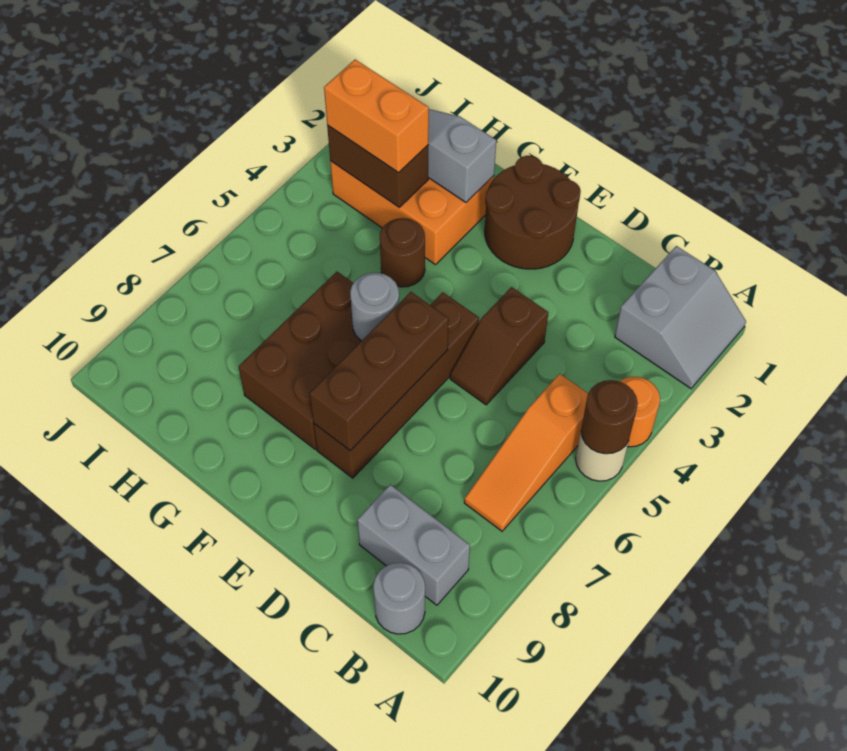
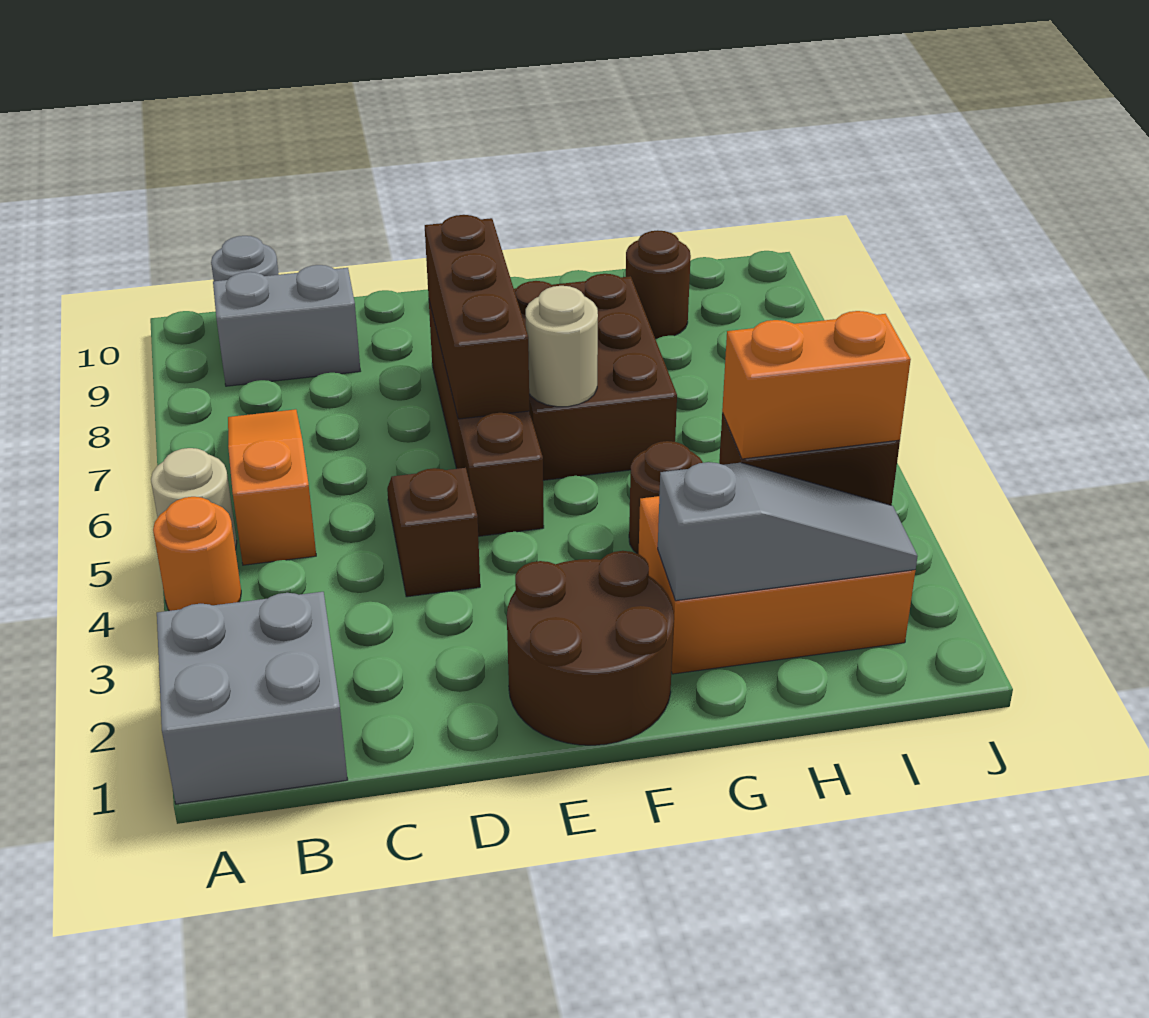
grey 2x2 slope [615,246,746,388] -> grey 2x2 brick [157,592,348,804]
brown 1x1 round brick [581,380,638,454] -> brown 1x1 round brick moved to [626,230,691,339]
grey 1x1 round brick [350,273,399,341] -> tan 1x1 round brick [526,286,598,407]

